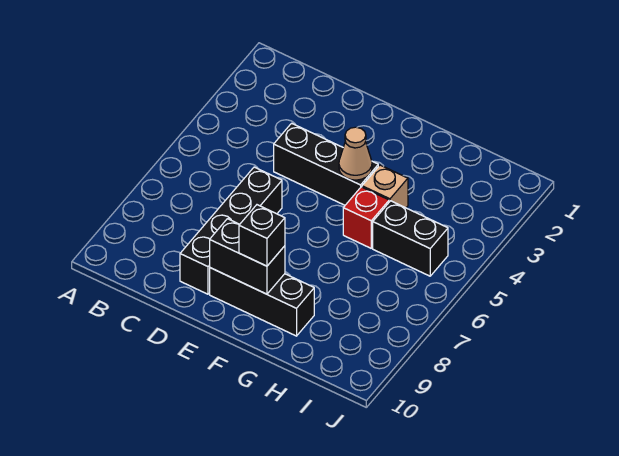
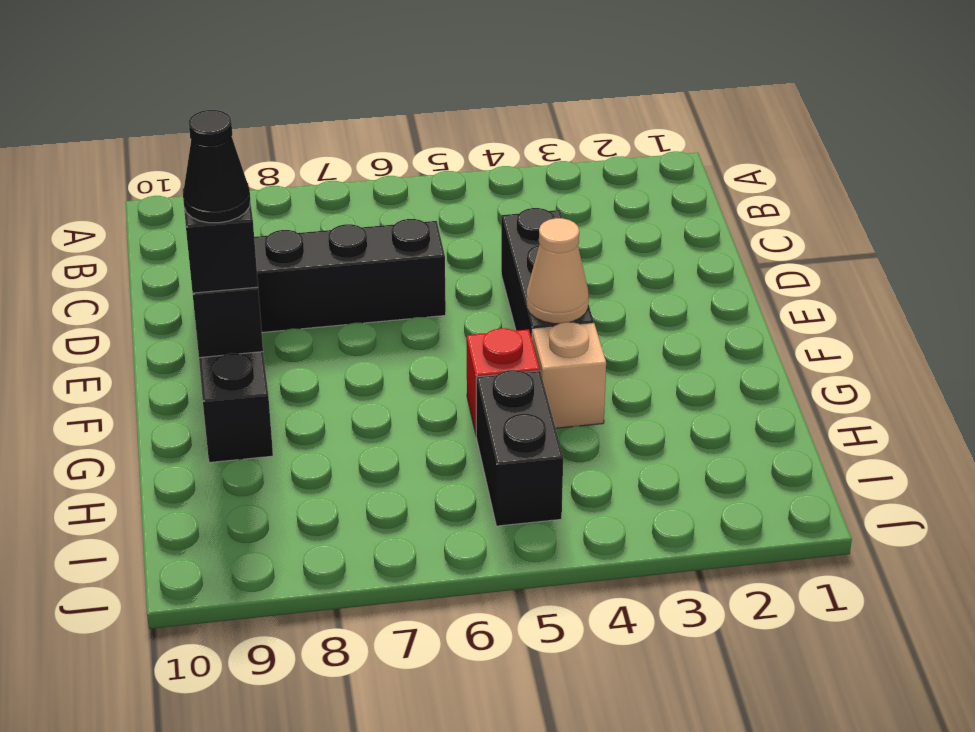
none -> black 1x1 cone [183,110,250,223]

